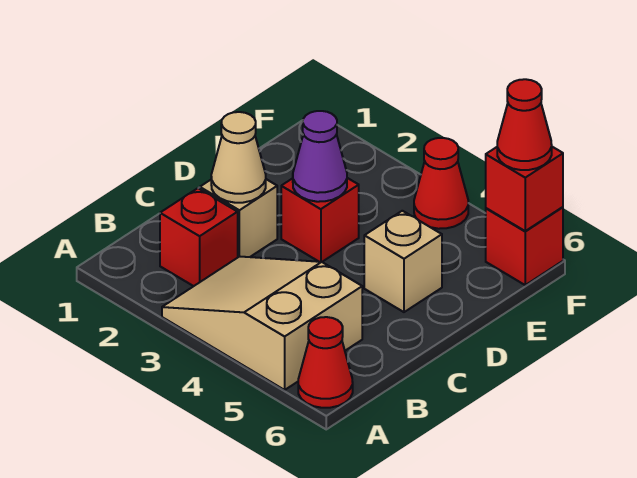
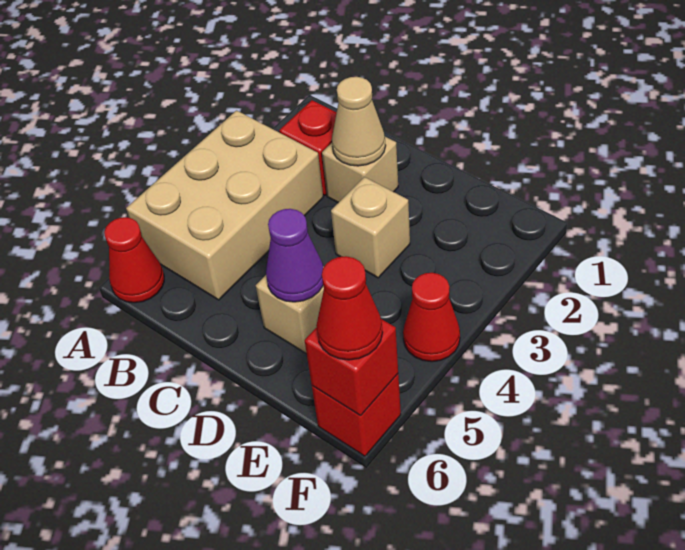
tan 2x3 slope [162,256,362,390] -> tan 2x3 brick [126,111,323,300]
red 1x1 brick [281,178,359,262] -> tan 1x1 brick [331,177,410,278]
purple 1x1 cone [293,111,347,202] -> purple 1x1 cone moved to [266,209,323,302]

